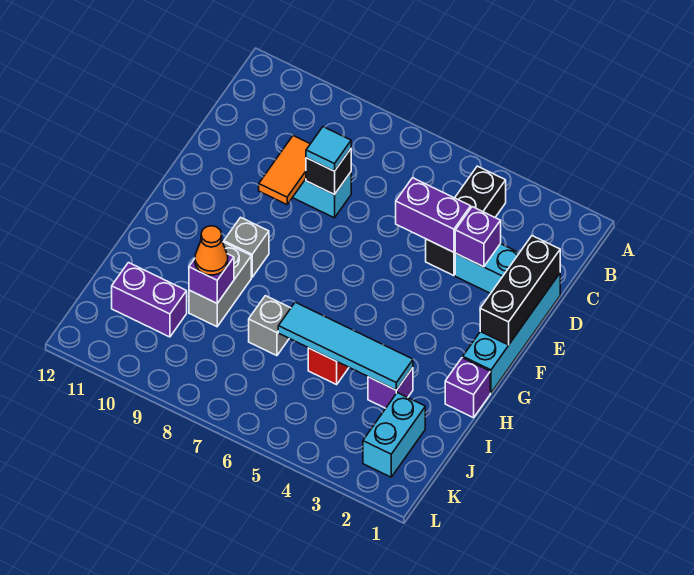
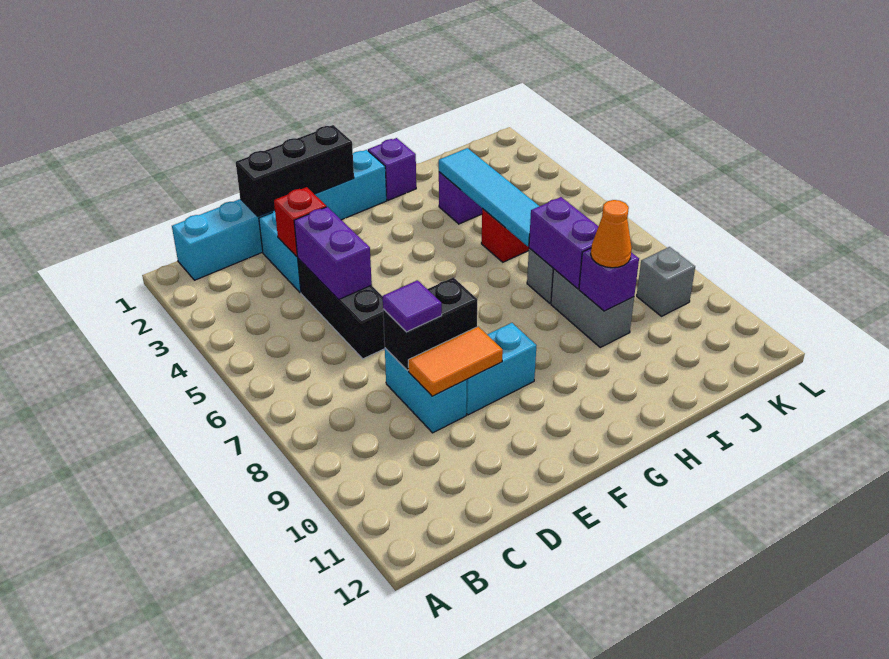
black 1x3 brick [426,166,506,276] -> black 1x3 brick turned to [298,259,385,359]
cyan 1x4 brick [463,273,560,393] -> cyan 1x6 brick [172,150,387,280]
purple 1x1 brick [455,207,501,267] -> red 1x1 brick [274,187,326,257]
black 1x1 brick [306,149,351,195] -> black 1x2 brick [383,277,477,371]
cyan 1x1 tile [306,127,351,171] -> purple 1x1 tile [383,280,442,332]
grey 1x1 brick [224,217,269,277] -> grey 1x1 brick moved to [637,247,695,316]
grey 1x2 brick [189,242,251,327] -> grey 1x2 brick turned to [551,269,634,347]
cyan 1x2 brick [363,393,425,477] -> cyan 1x2 brick moved to [466,323,537,415]
purple 1x2 brick [112,263,187,337] -> purple 1x2 brick moved to [529,197,599,289]

